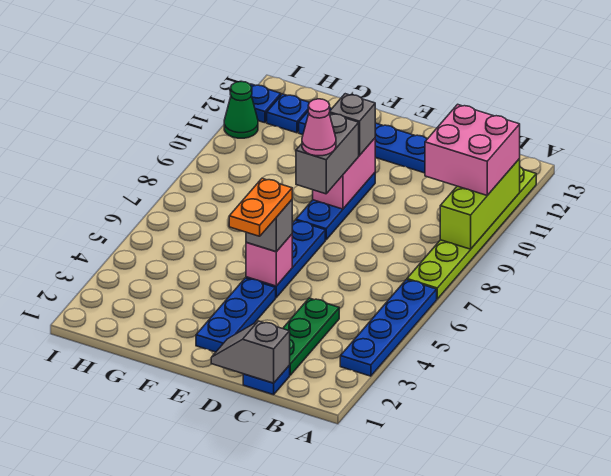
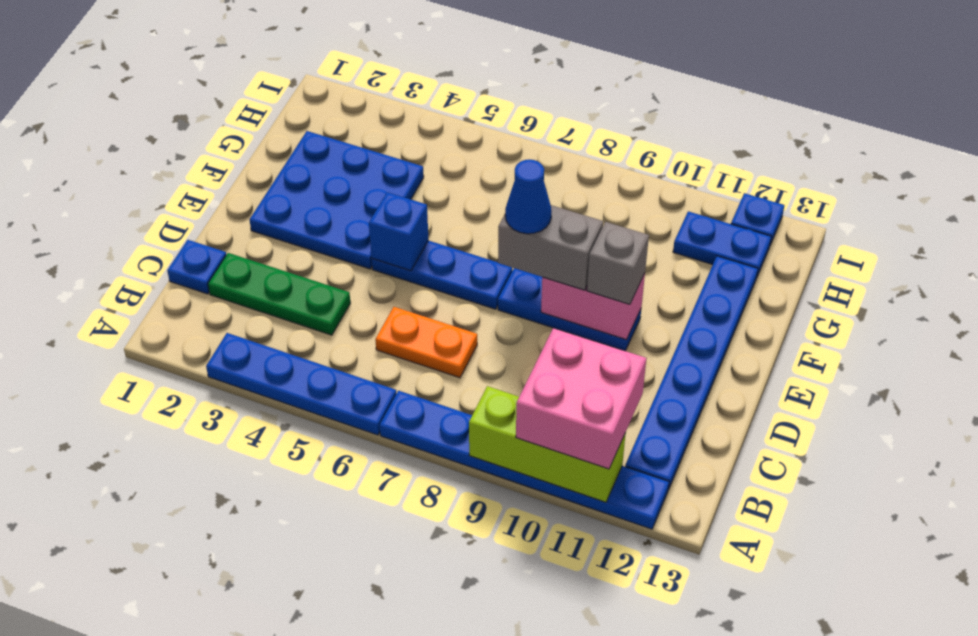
lime 1x6 plate [407,167,536,299] -> blue 1x6 plate [380,391,669,529]
grey 1x2 slope [211,321,290,383] -> none
blue 1x3 plate [196,278,276,352] -> blue 3x3 plate [250,131,424,269]
orange 1x2 plate [229,178,292,236] -> orange 1x2 plate moved to [375,307,477,378]
pink 1x1 brick [246,234,292,286] -> blue 1x1 brick [369,192,428,271]
grey 1x1 brick [246,200,292,252] -> none
pink 1x1 cone [302,99,336,156] -> blue 1x1 cone [505,159,552,234]
blue 1x1 plate [267,94,309,133] -> blue 1x2 plate [673,211,771,276]
green 1x1 cone [224,82,258,138] -> none

